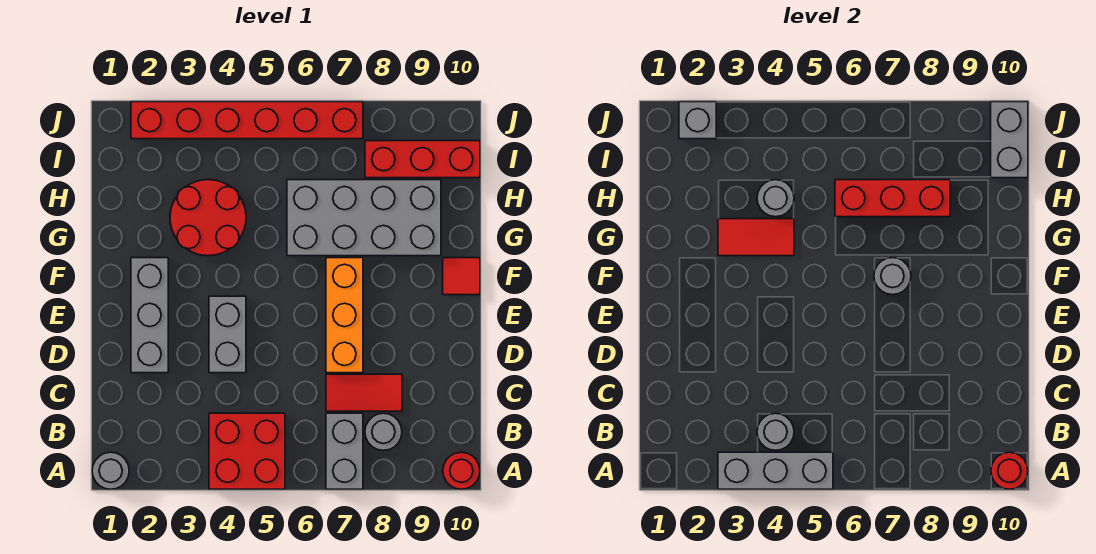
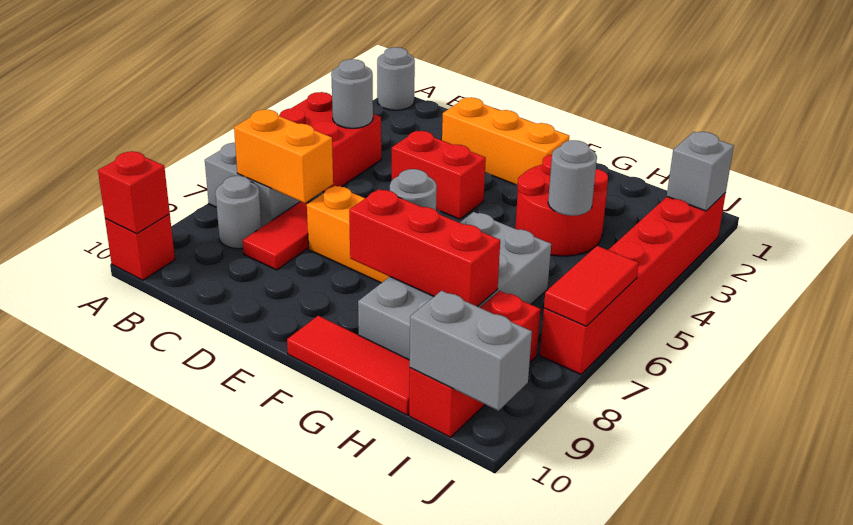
grey 1x3 brick [718,452,833,489] -> none
red 1x1 round brick [443,452,480,489] -> red 1x1 brick [105,214,175,280]
red 1x1 round brick [991,452,1028,489] -> red 1x1 brick [98,151,170,234]
none -> orange 1x2 brick [234,110,333,203]
grey 1x3 brick [131,258,168,373] -> orange 1x3 brick [442,97,569,185]
grey 1x2 brick [209,296,246,373] -> red 1x2 brick [392,131,486,219]
red 1x1 tile [443,258,480,295] -> red 1x3 tile [287,316,410,415]
red 1x2 tile [718,219,794,256] -> red 1x2 tile moved to [544,246,638,326]
red 1x3 brick [835,180,950,217] -> red 1x3 brick turned to [349,189,500,307]

